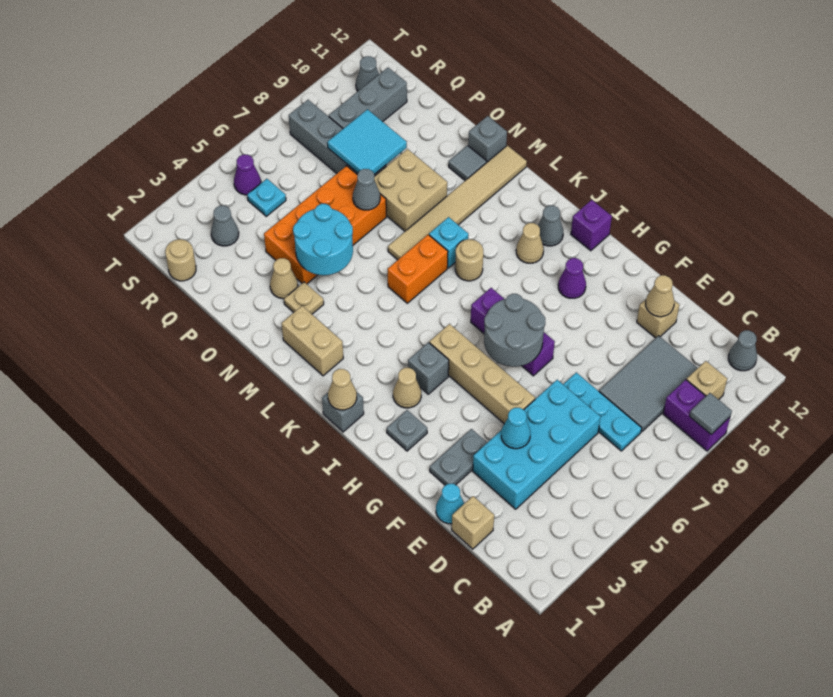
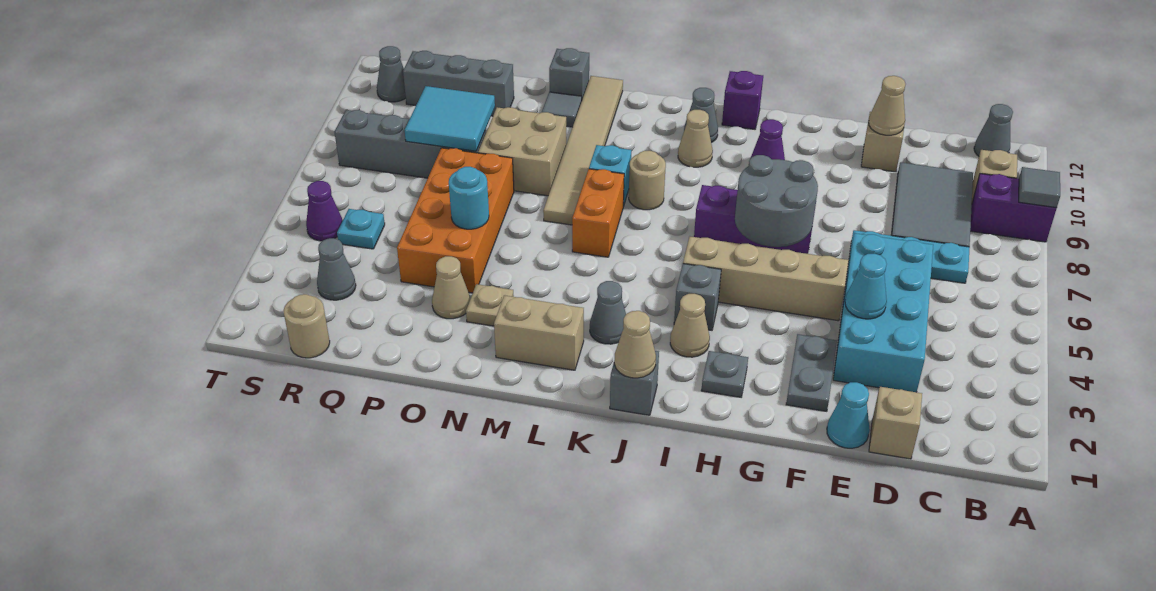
cyan 2x2 round brick [293,204,353,275] -> cyan 1x1 round brick [449,167,489,229]
grey 1x1 cone [353,169,380,210] -> grey 1x1 cone moved to [590,281,626,344]
grey 1x3 brick [329,68,407,129] -> grey 1x3 brick turned to [403,51,514,116]

